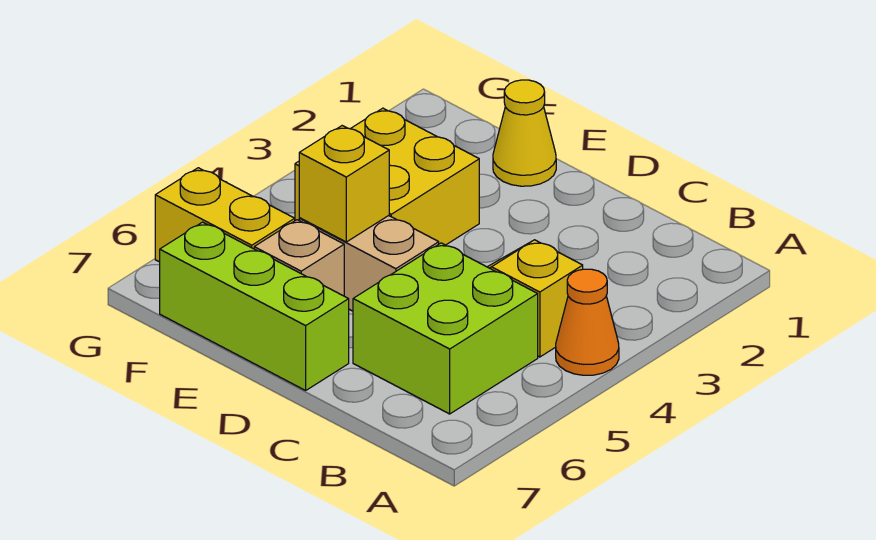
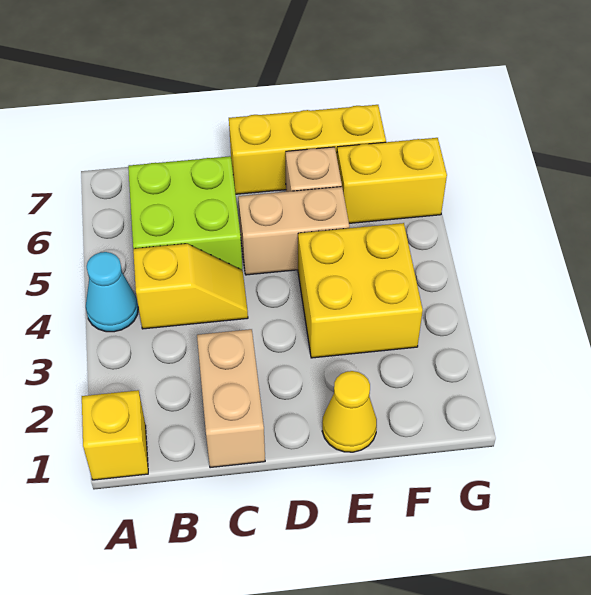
orange 1x1 cone [556,269,619,375] -> cyan 1x1 cone [86,252,138,332]
none -> tan 1x2 brick [197,329,265,468]
lime 1x3 brick [160,222,349,390] -> yellow 1x3 brick [229,105,386,194]
yellow 1x1 brick [299,126,389,242] -> yellow 1x1 brick moved to [82,390,148,480]

